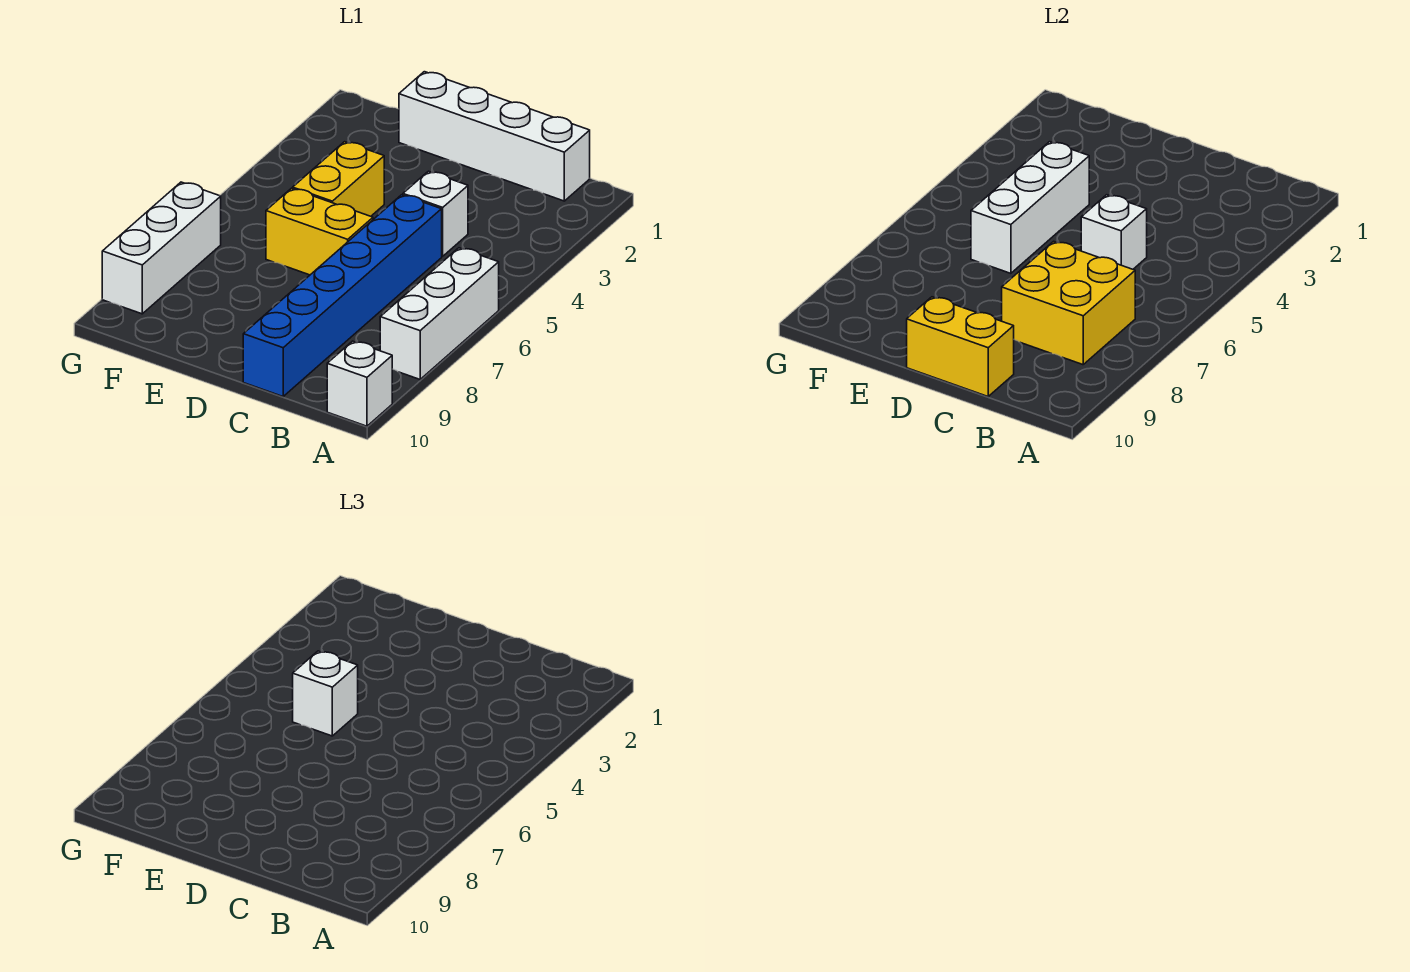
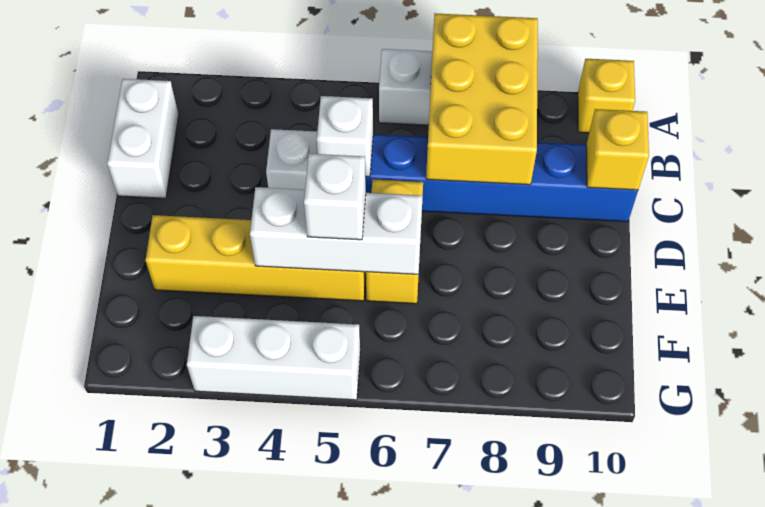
white 1x1 brick [327,341,392,426] -> yellow 1x1 brick [578,59,635,133]
white 1x4 brick [399,72,590,201] -> white 1x2 brick [107,79,179,198]
yellow 2x2 brick [1002,241,1135,365] -> yellow 2x3 brick [426,13,538,185]
yellow 1x2 brick [907,297,1014,396] -> yellow 1x1 brick [586,109,649,190]
yellow 1x2 brick [293,142,384,216] -> yellow 1x4 brick [145,215,366,301]
white 1x3 brick [102,182,221,314] -> white 1x3 brick moved to [187,316,360,400]

